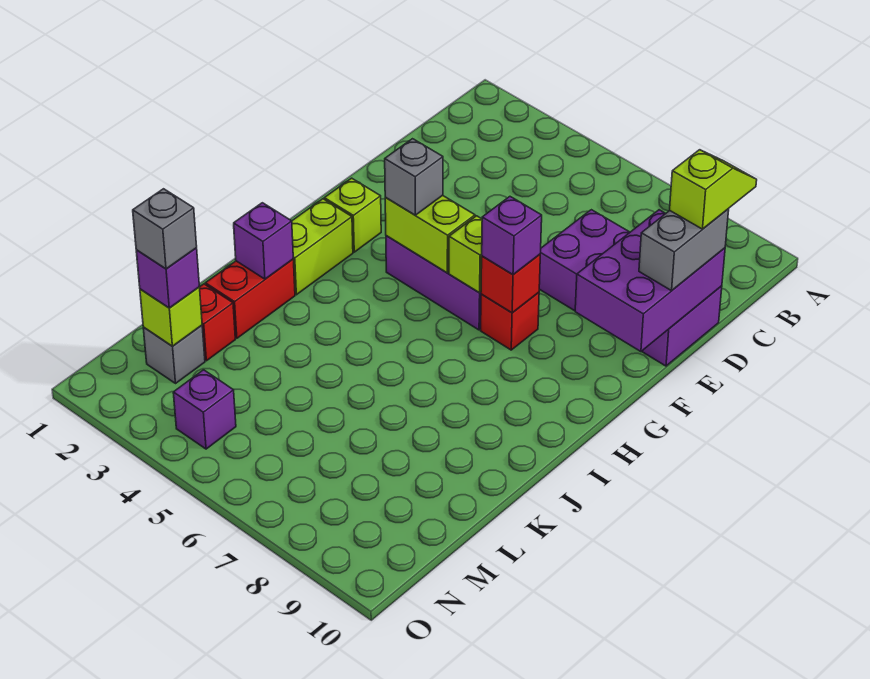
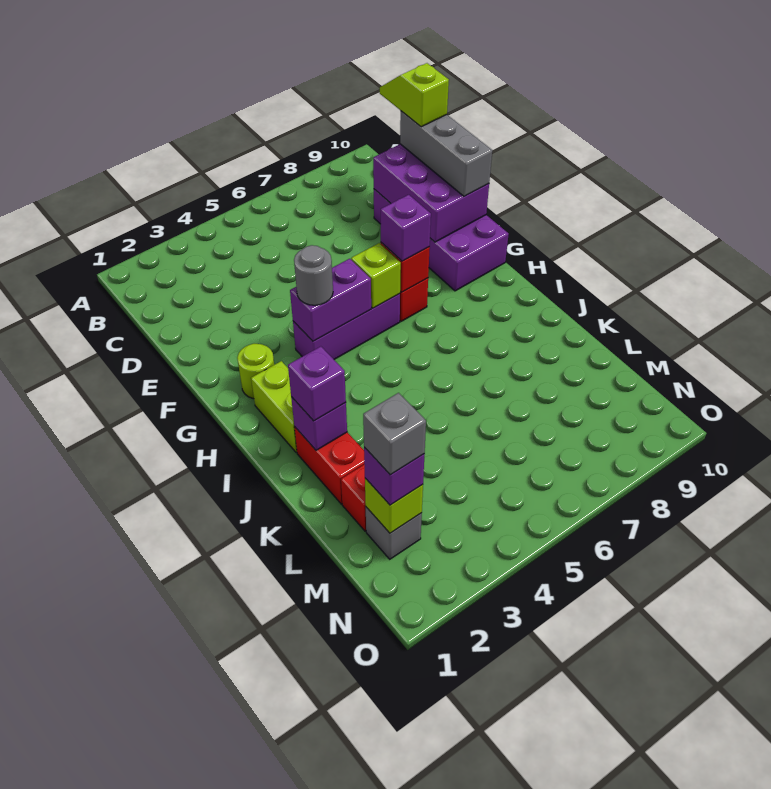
purple 2x4 brick [539,210,722,366] -> purple 2x4 brick turned to [374,189,509,291]
grey 1x2 brick [639,209,729,291] -> grey 1x3 brick [400,111,492,196]
lime 1x1 brick [324,178,381,252] -> lime 1x1 round brick [237,344,274,399]
lime 1x2 brick [385,195,475,273] -> purple 1x2 brick [290,259,371,341]
grey 1x1 brick [385,139,443,215] -> grey 1x1 round brick [294,245,333,305]
purple 1x1 brick [173,370,236,449] -> purple 1x1 brick moved to [288,346,346,421]

